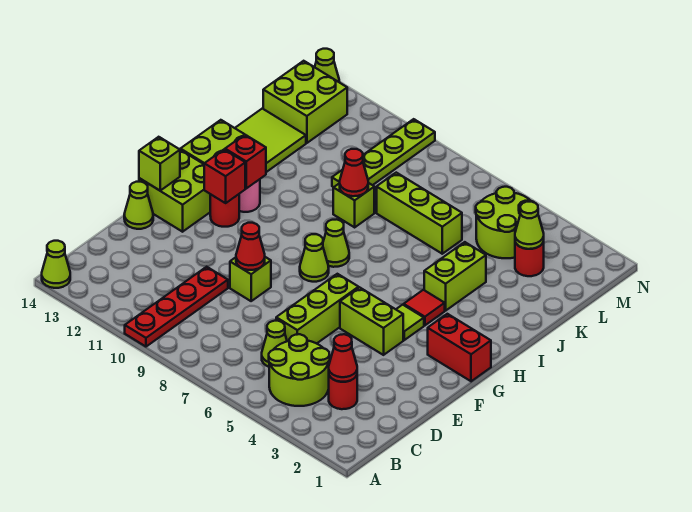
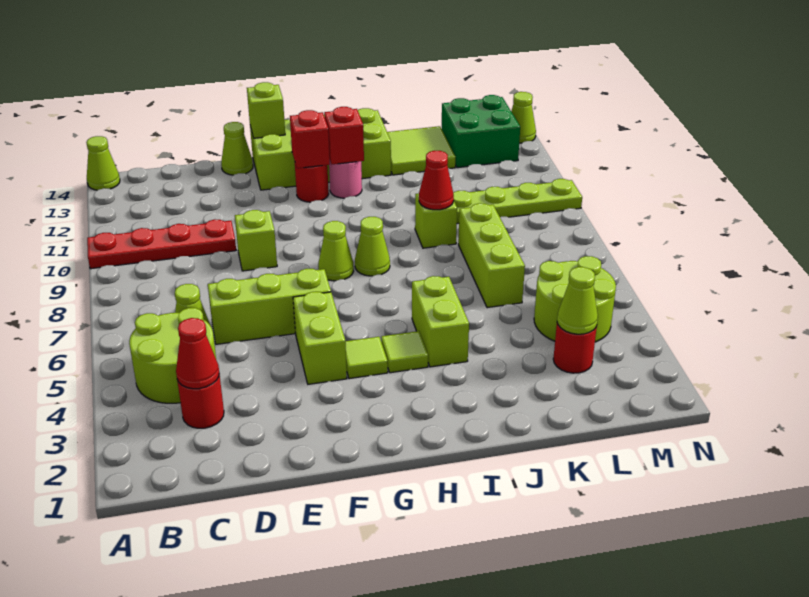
red 1x1 cone [236,223,265,270] -> none
red 1x2 brick [428,314,491,381] -> none
red 1x1 tile [404,290,445,325] -> lime 1x1 tile [381,331,428,373]
lime 1x2 brick [424,242,486,311] -> lime 1x2 brick turned to [412,276,469,367]
lime 2x2 brick [263,61,347,143] -> green 2x2 brick [442,95,520,168]

